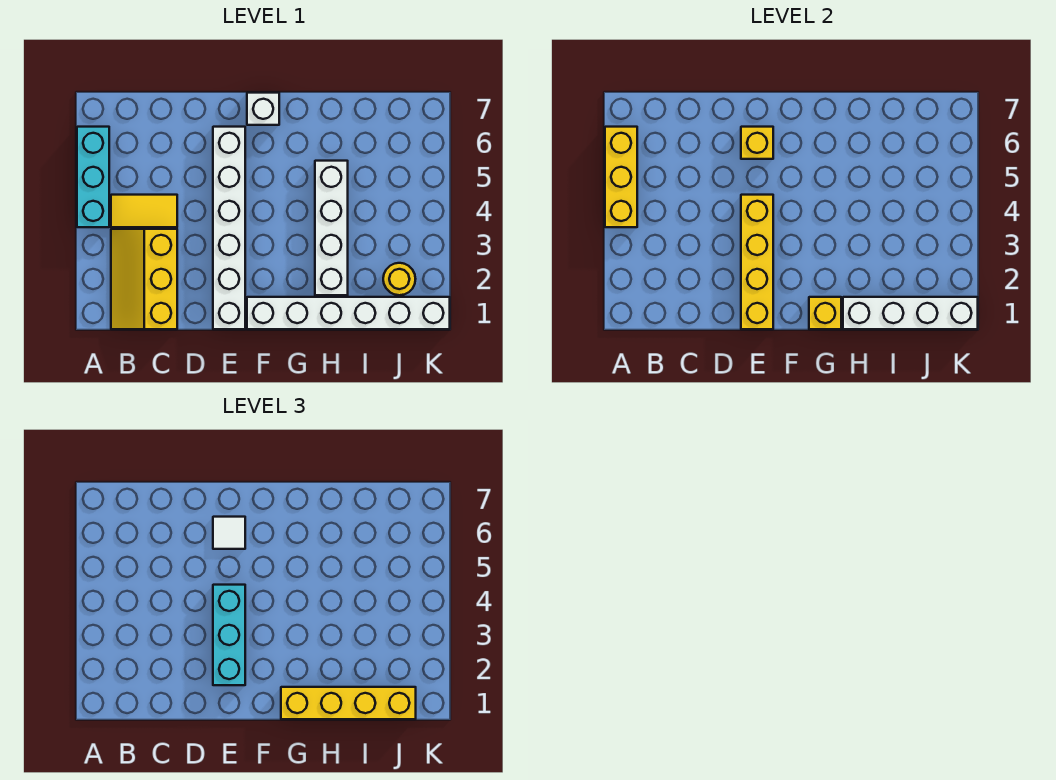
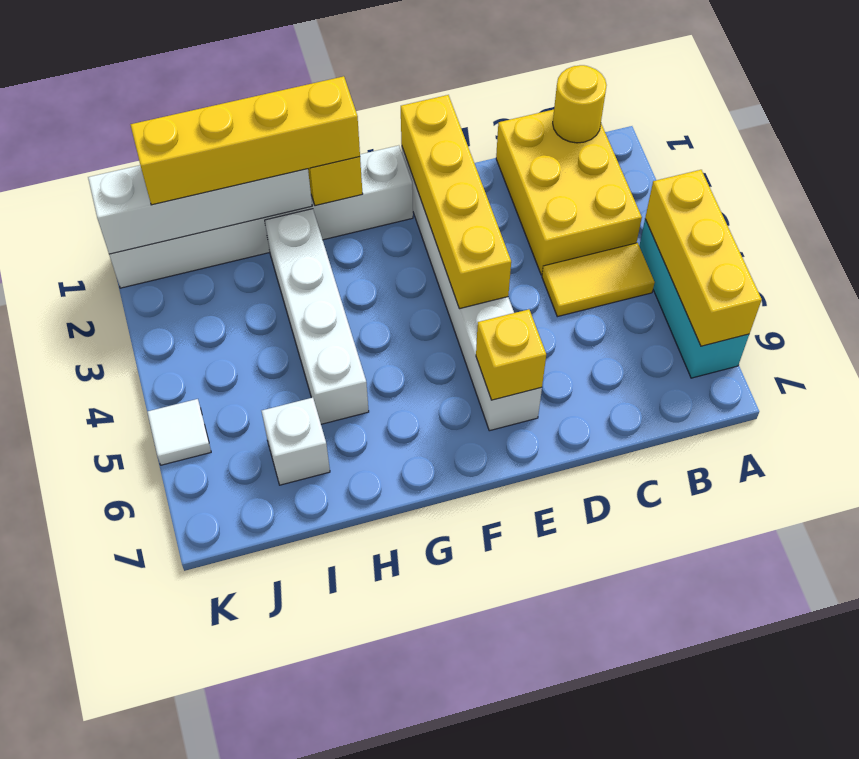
yellow 2x3 slope [111,229,177,329] -> yellow 2x3 brick [496,110,642,275]
cyan 1x3 brick [213,585,245,685] -> none
white 1x1 tile [213,517,245,549] -> white 1x1 tile moved to [147,399,211,465]
white 1x1 brick [247,93,279,125] -> white 1x1 brick moved to [262,398,330,485]
yellow 1x1 round brick [383,263,415,295] -> yellow 1x1 round brick moved to [553,65,607,143]

